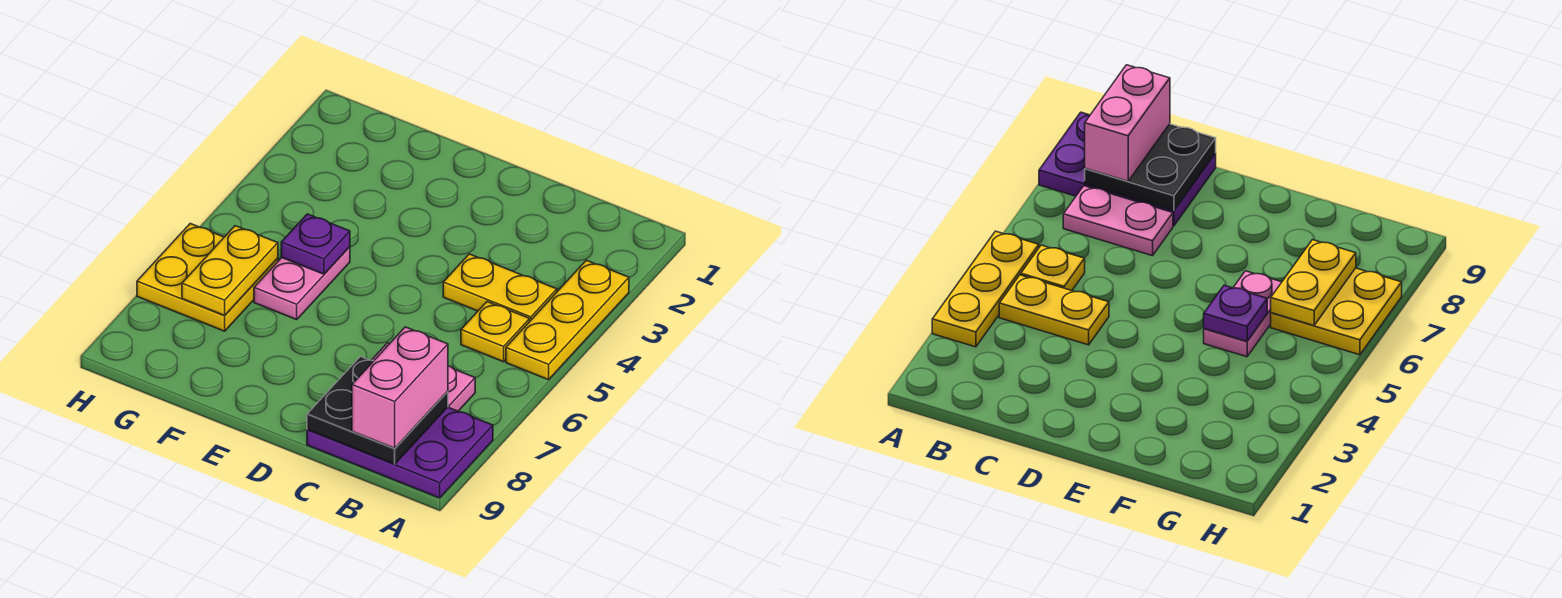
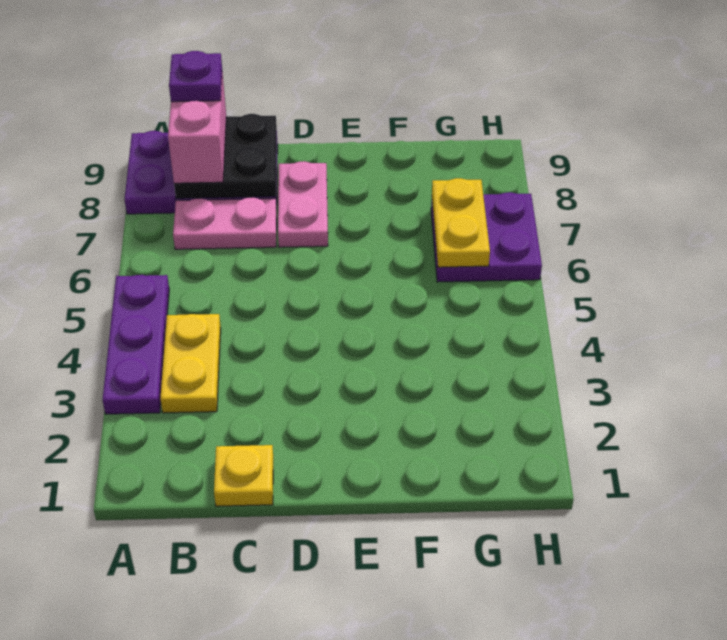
yellow 1x3 plate [506,260,629,380] -> purple 1x3 plate [103,275,169,414]
yellow 1x2 plate [443,254,557,321] -> yellow 1x2 plate turned to [160,314,221,413]
yellow 1x1 plate [461,302,530,362] -> yellow 1x1 plate moved to [214,445,273,506]
pink 1x2 plate [254,247,350,320] -> pink 1x2 plate moved to [278,161,328,247]
purple 1x1 plate [281,214,350,274] -> purple 1x1 plate moved to [169,51,222,102]
yellow 2x2 plate [137,224,278,331] -> purple 2x2 plate [431,192,542,282]

